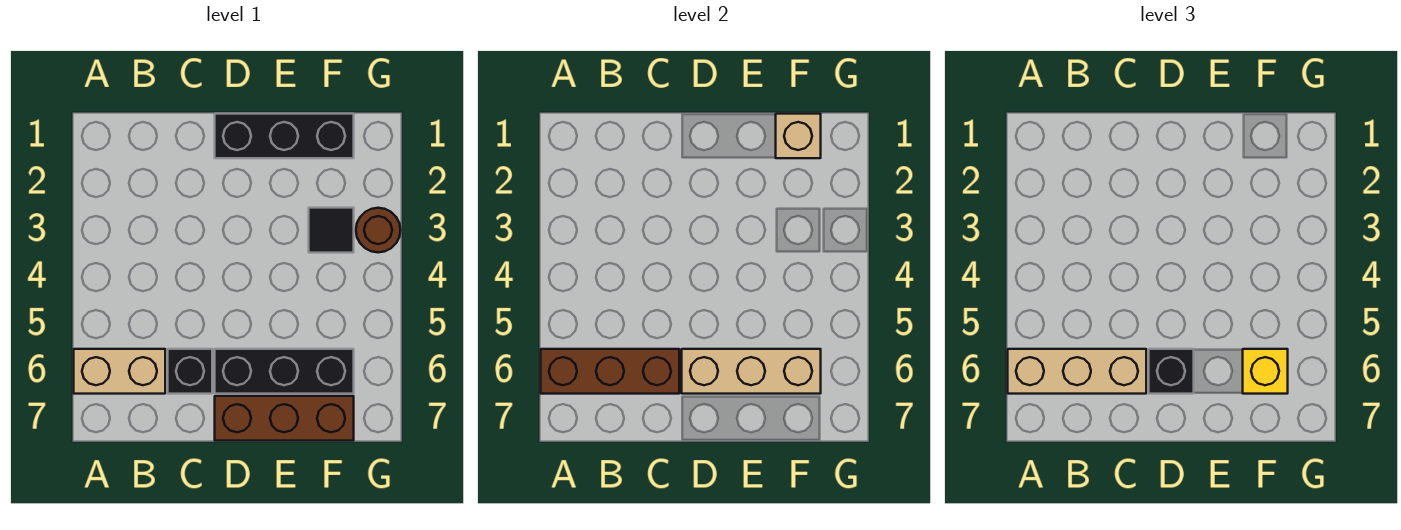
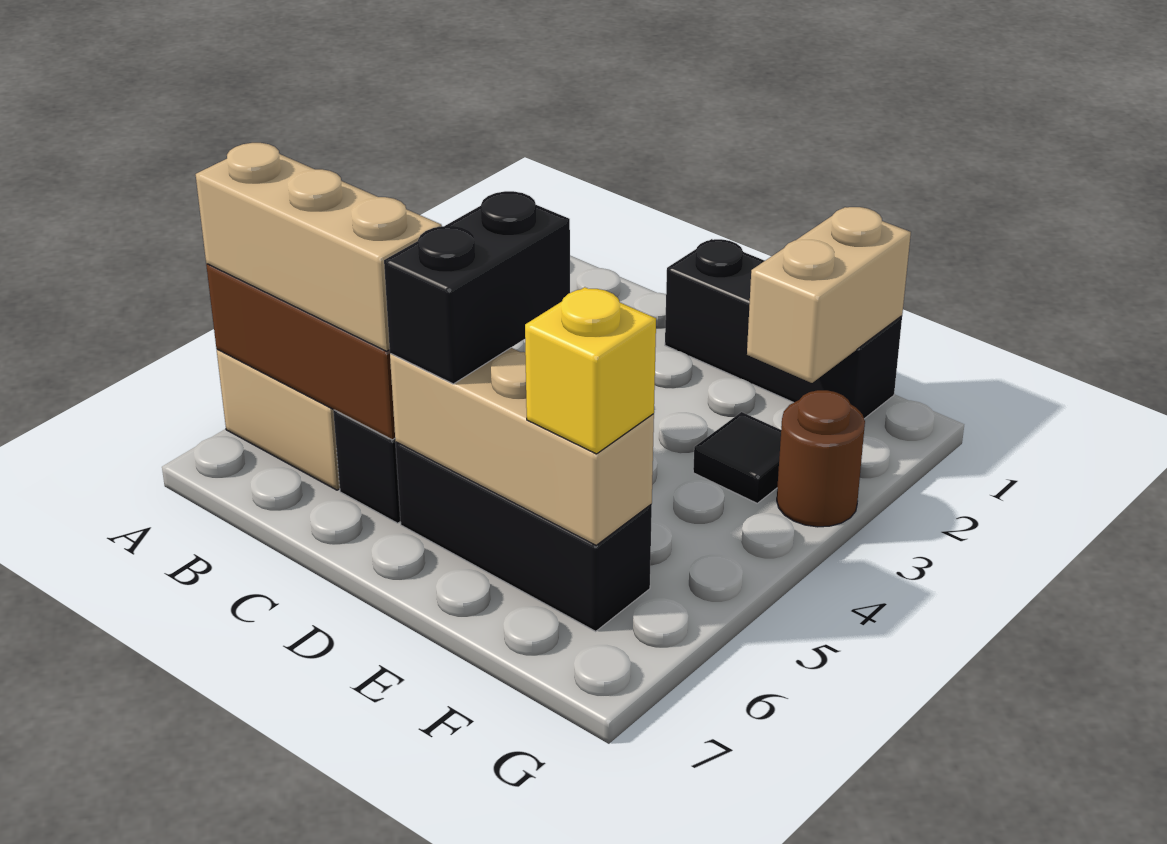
black 1x1 brick [1149,349,1194,394] -> black 1x2 brick [384,191,570,384]
brown 1x3 brick [215,396,354,441] -> none
tan 1x1 brick [776,114,821,158] -> tan 1x2 brick [747,207,911,383]

